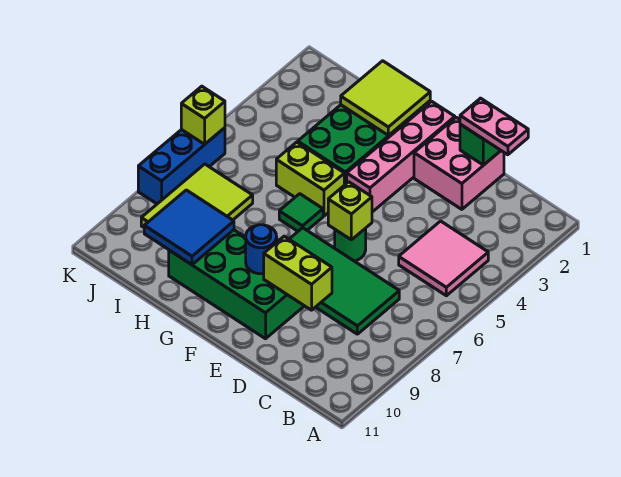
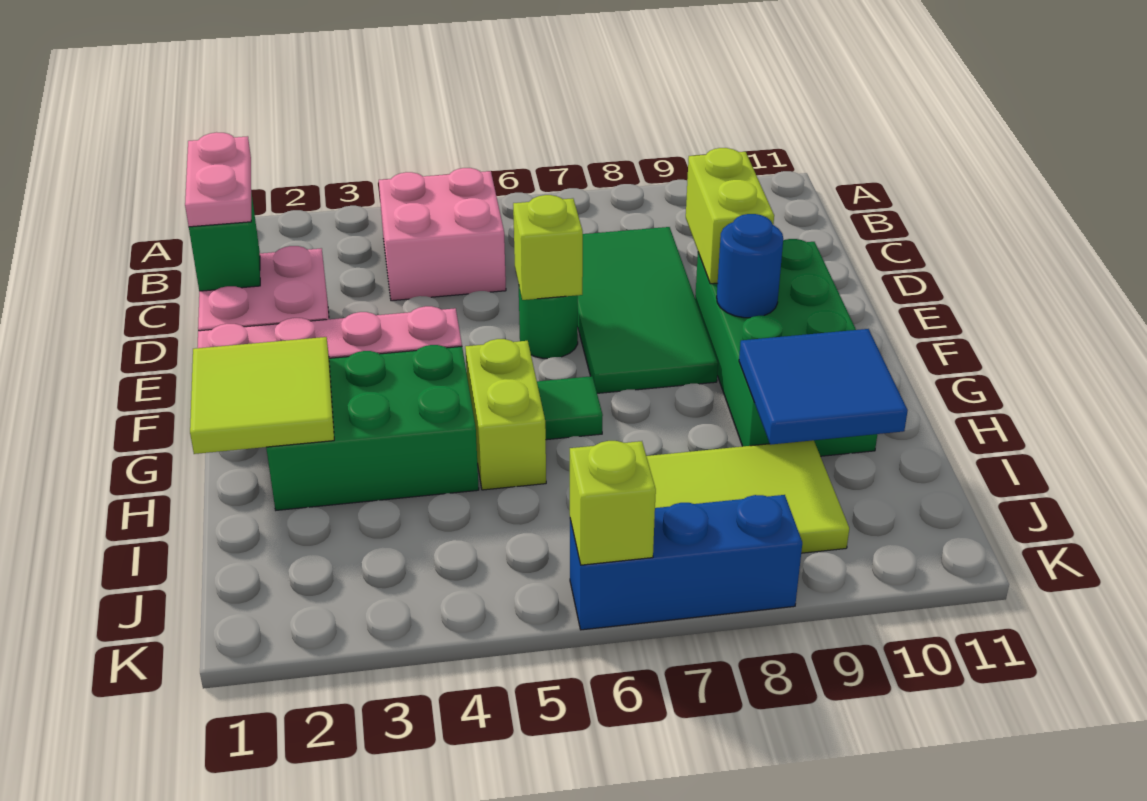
pink 2x2 tile [399,221,488,296] -> pink 2x2 brick [379,168,506,301]

